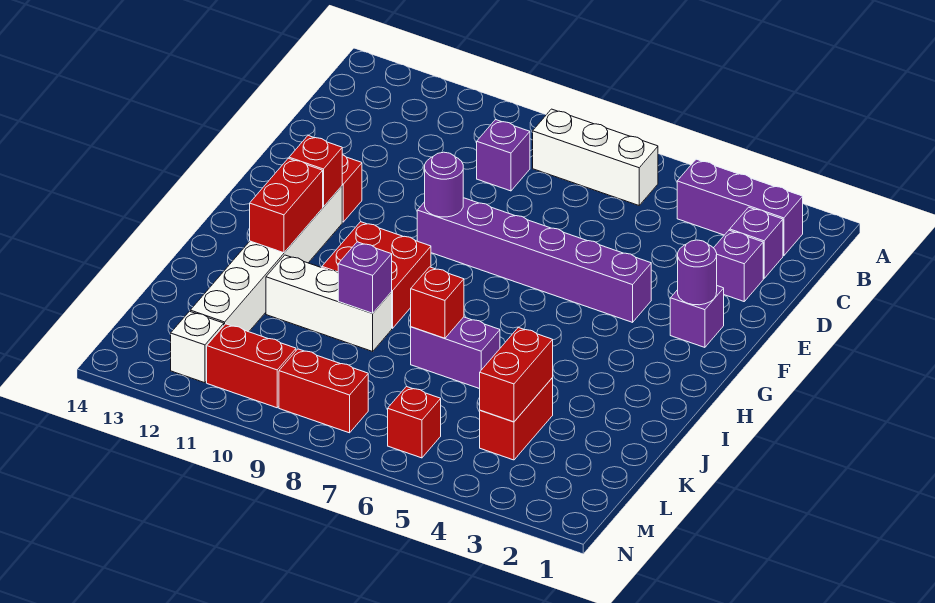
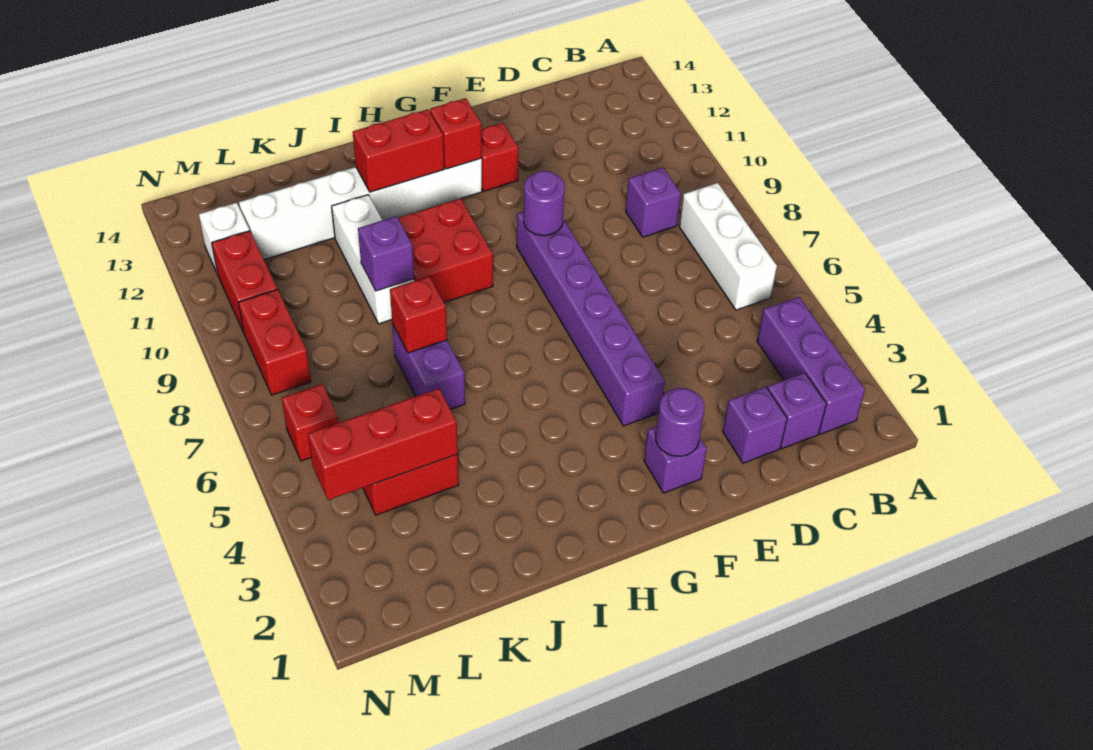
red 1x2 brick [480,328,553,422] -> red 1x3 brick [308,389,458,500]

